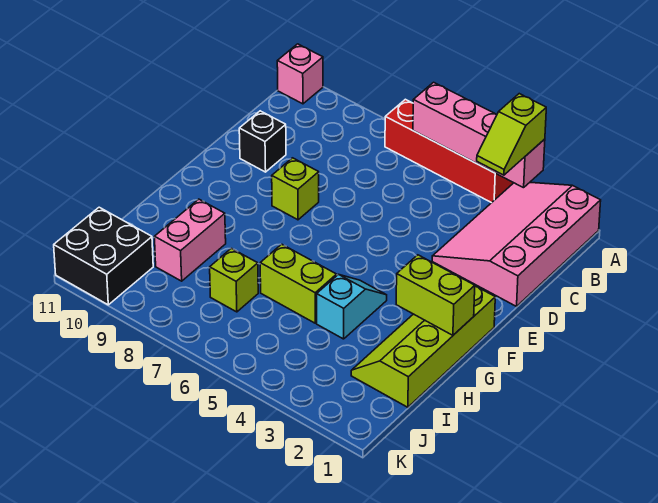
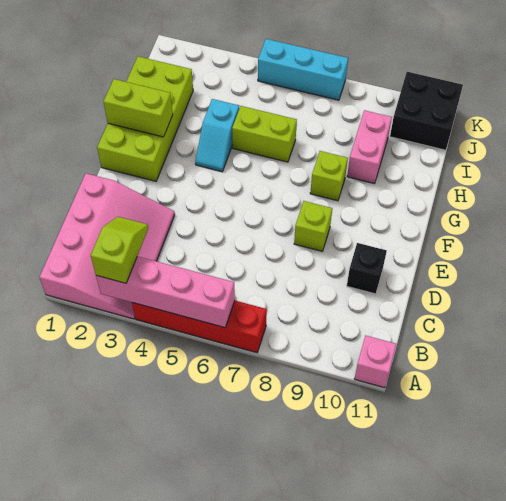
lime 2x4 slope [351,286,495,407] -> lime 2x4 brick [97,56,193,181]
lime 1x1 brick [210,248,258,312] -> lime 1x1 brick moved to [310,151,348,201]
none -> cyan 1x3 brick [258,39,348,100]

